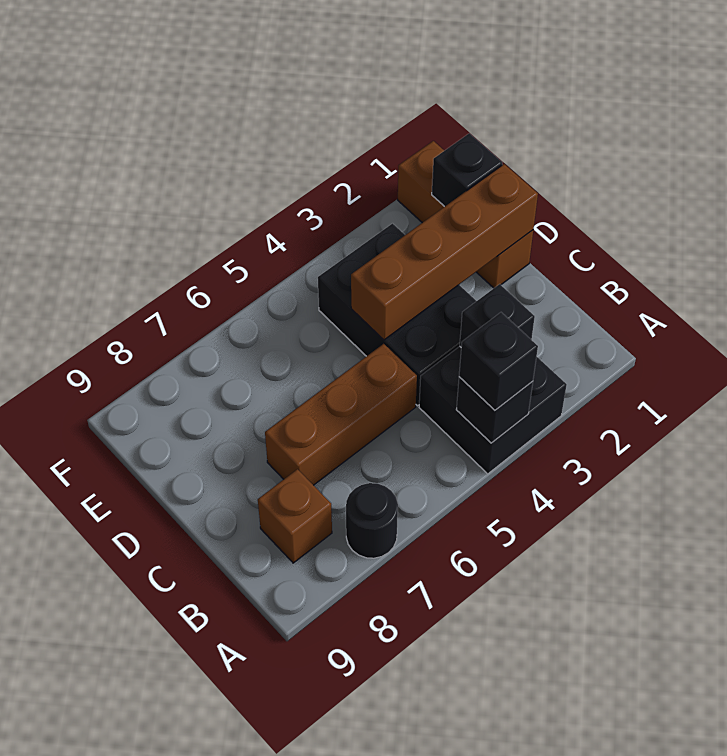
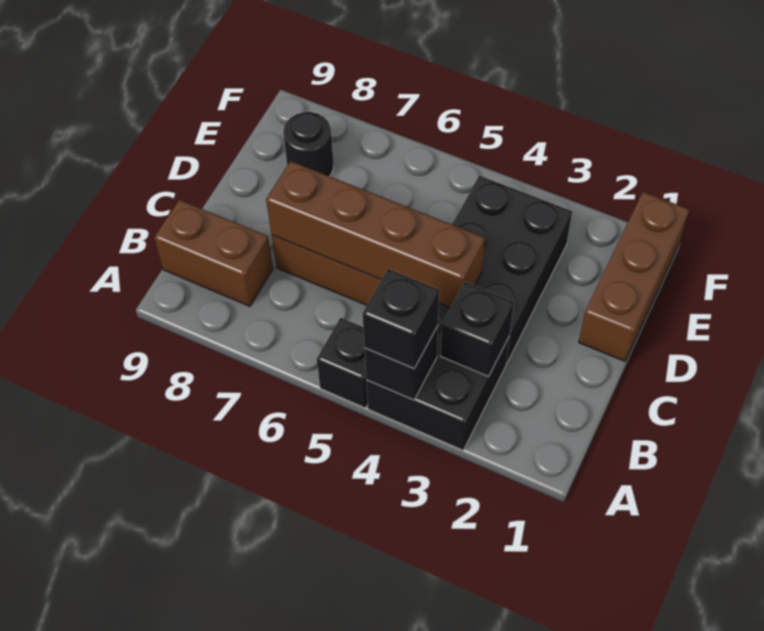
black 1x1 round brick [346,483,398,558] -> black 1x1 round brick moved to [283,112,333,176]
brown 1x1 brick [258,469,332,563] -> brown 1x2 brick [154,200,273,306]
brown 1x4 brick [351,164,538,340] -> brown 1x4 brick moved to [266,161,485,308]
black 1x1 brick [432,133,502,207] -> black 1x1 brick moved to [317,318,368,408]

